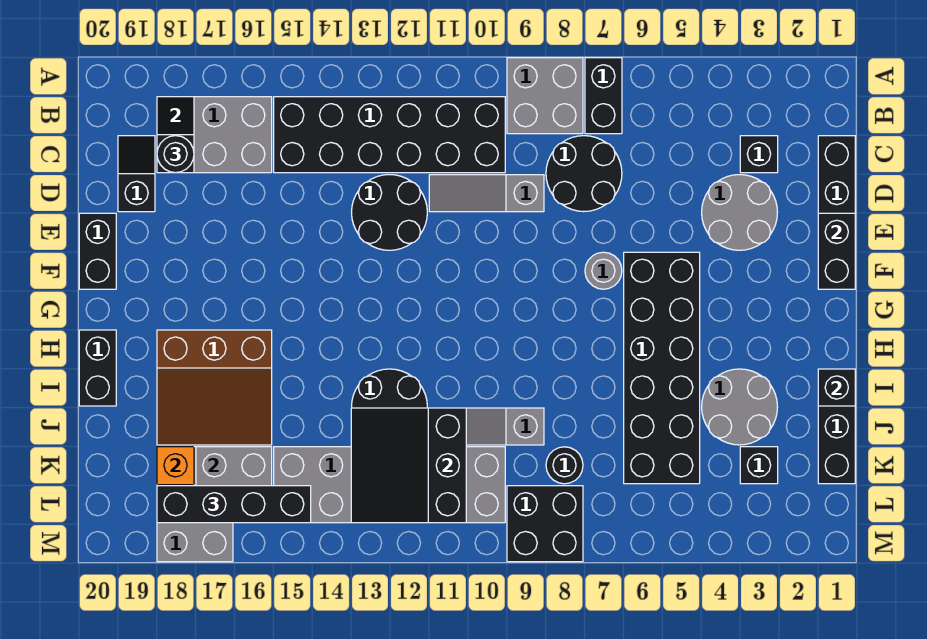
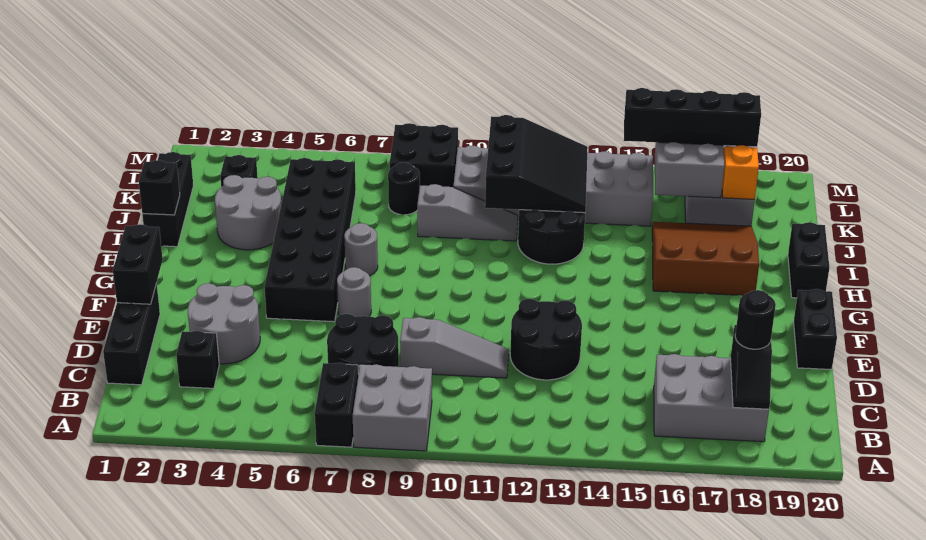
black 2x6 brick [274,97,505,173] -> none
black 1x2 slope [118,136,155,212] -> none
none -> grey 1x1 round brick [344,223,378,276]

